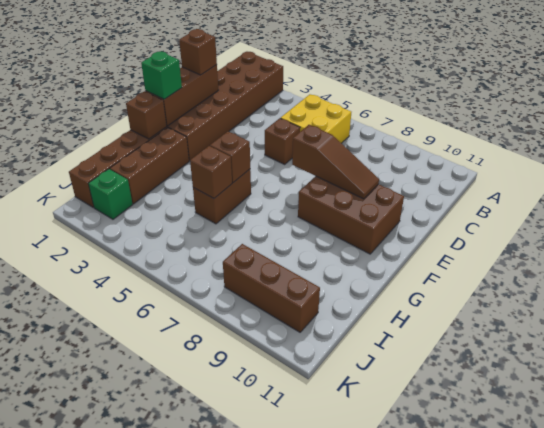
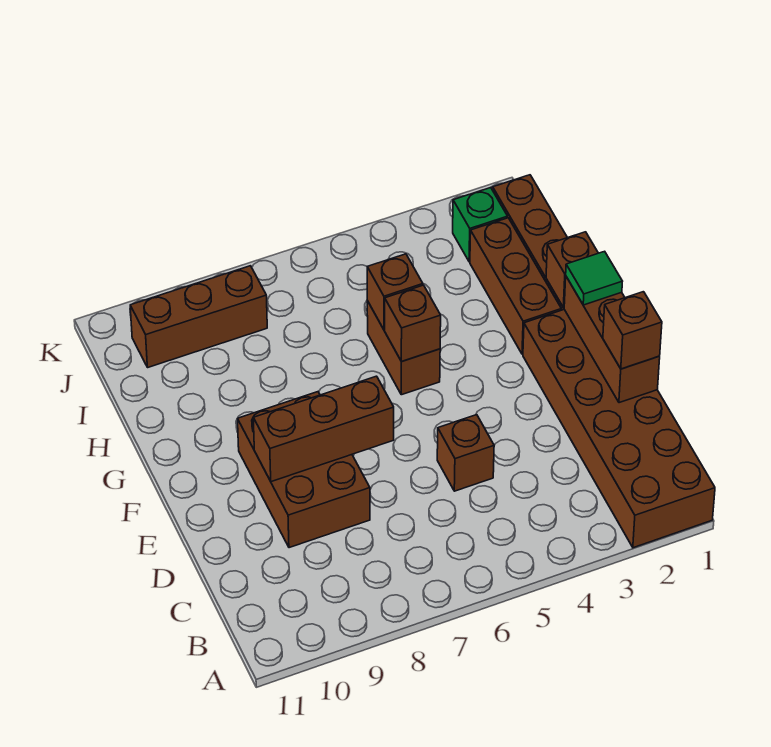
yellow 2x2 brick [281,94,351,143] -> none
brown 1x3 slope [292,125,379,199] -> brown 1x3 brick [253,376,394,482]
brown 2x3 brick [298,176,404,254] -> brown 2x3 brick turned to [238,392,370,548]
green 1x1 brick [141,52,182,99] -> green 1x1 tile [566,251,622,305]

